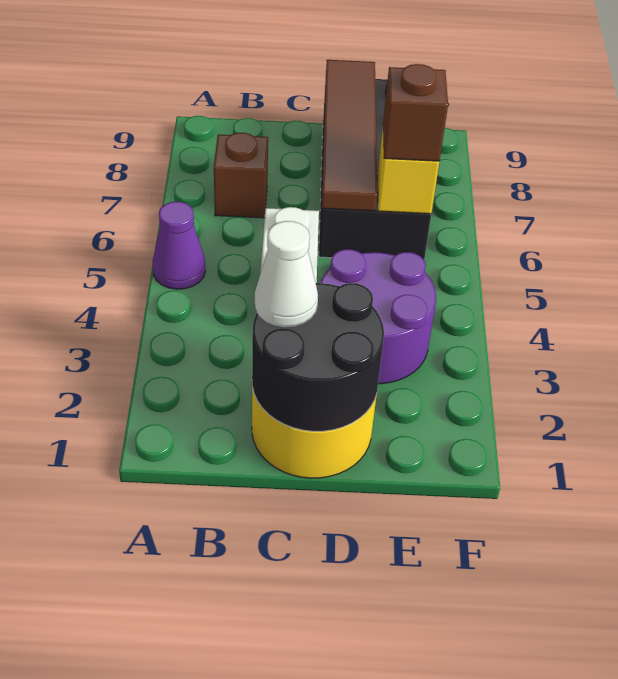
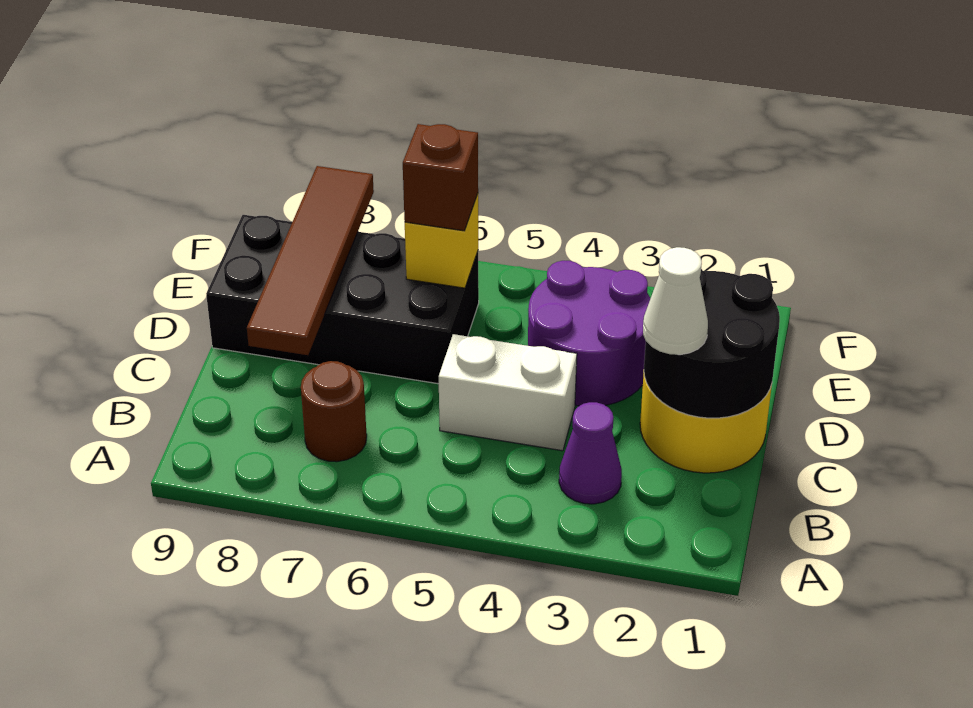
purple 1x1 cone [153,202,205,289] -> purple 1x1 cone moved to [559,402,622,504]
brown 1x1 brick [214,133,268,218] -> brown 1x1 round brick [301,361,367,462]
brown 1x4 tile [322,60,377,211] -> brown 1x4 tile turned to [247,166,374,355]

